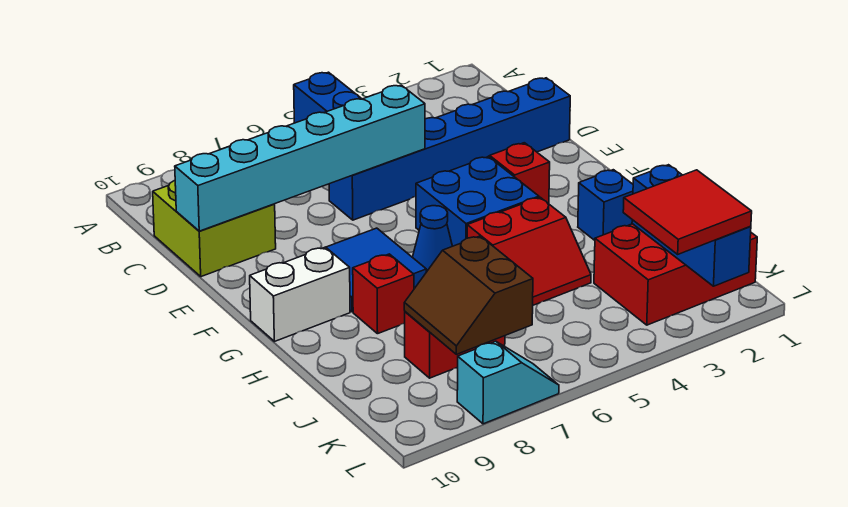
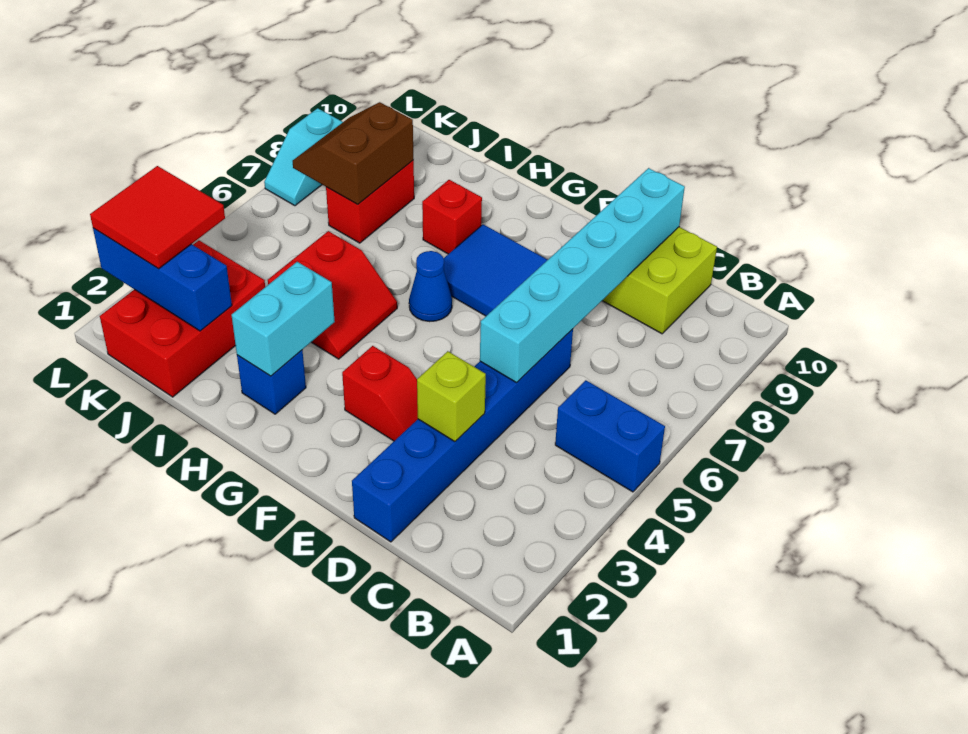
none -> lime 1x1 brick [417,351,486,442]
blue 2x2 brick [416,157,539,246] -> none
white 1x2 brick [250,247,350,342] -> none
none -> cyan 1x2 brick [232,262,335,376]
red 2x2 slope [467,197,591,305] -> red 2x2 slope turned to [268,231,397,359]
brown 2x2 slope [404,236,533,354] -> brown 2x2 slope turned to [293,102,414,204]

